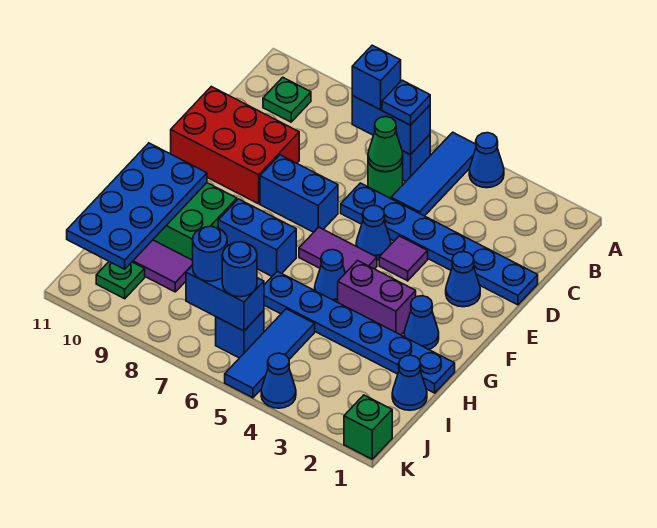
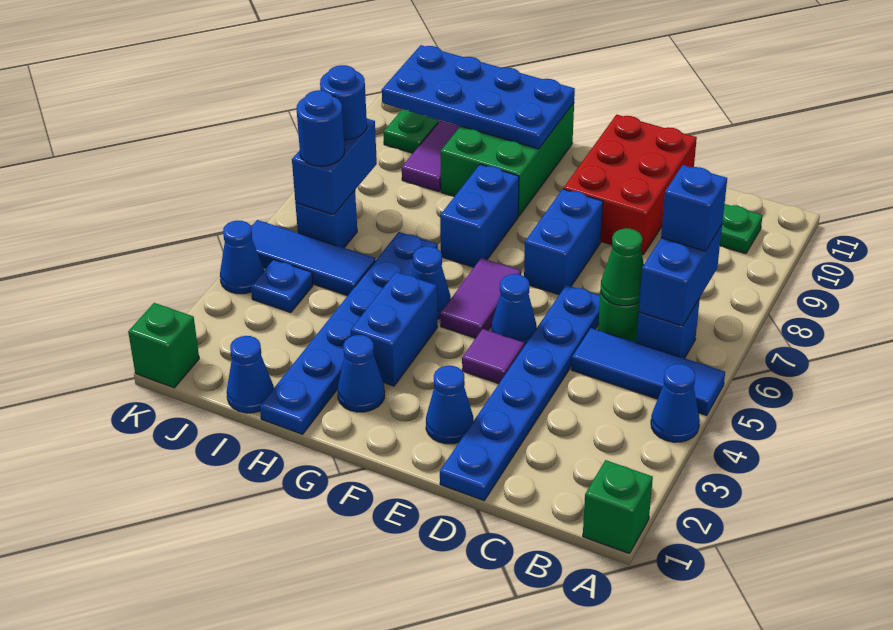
none -> green 1x1 brick [583,460,653,554]
blue 1x1 plate [382,80,430,125] -> blue 1x1 plate moved to [251,260,313,313]
purple 1x2 brick [338,261,416,335] -> blue 1x2 brick [351,272,437,386]

